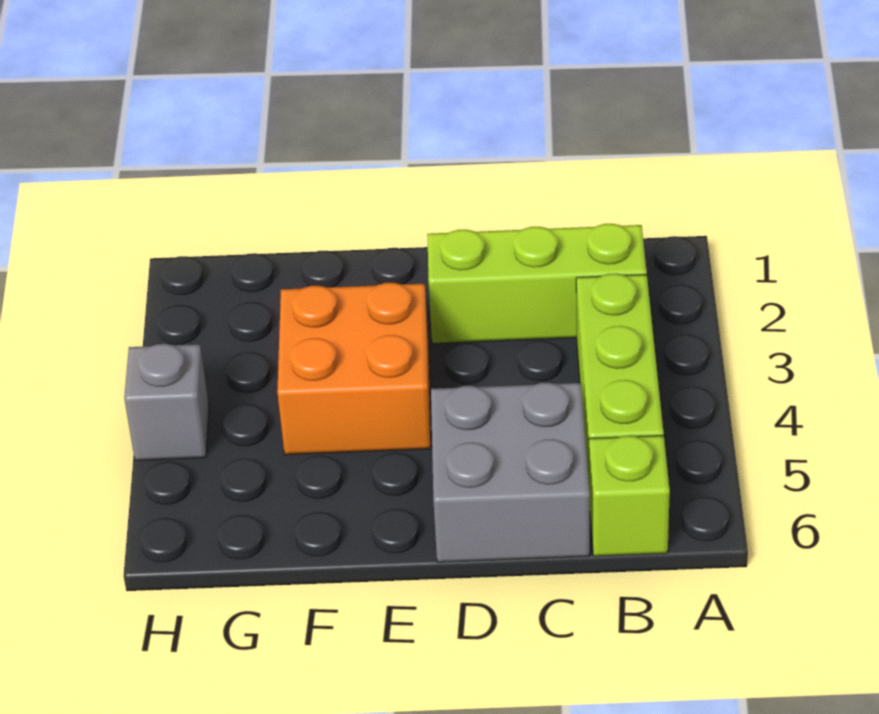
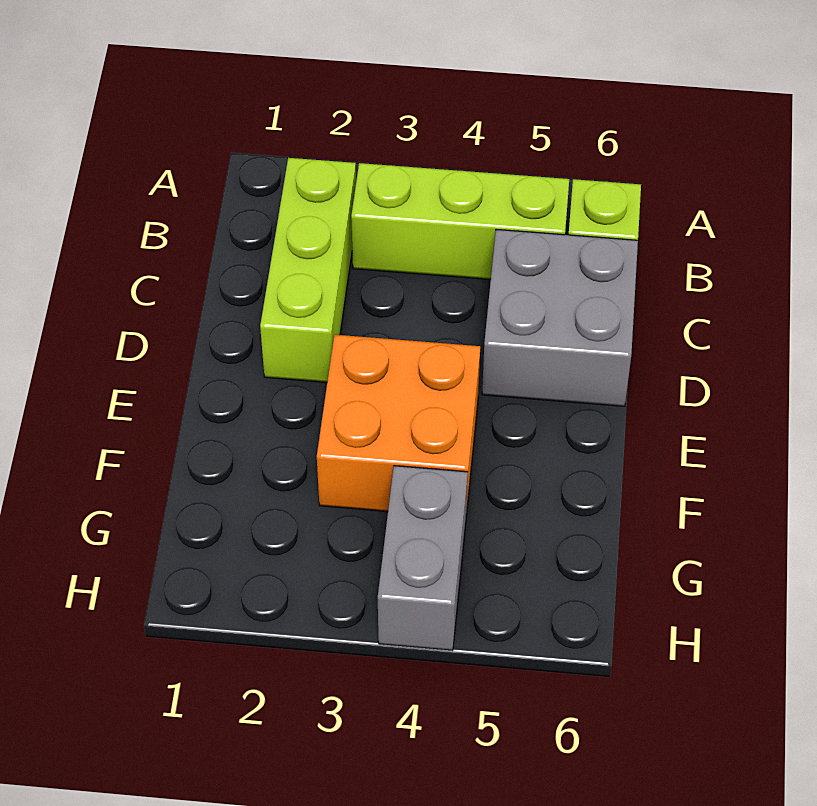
grey 1x1 brick [124,344,209,460] -> grey 1x2 brick [378,466,468,651]

